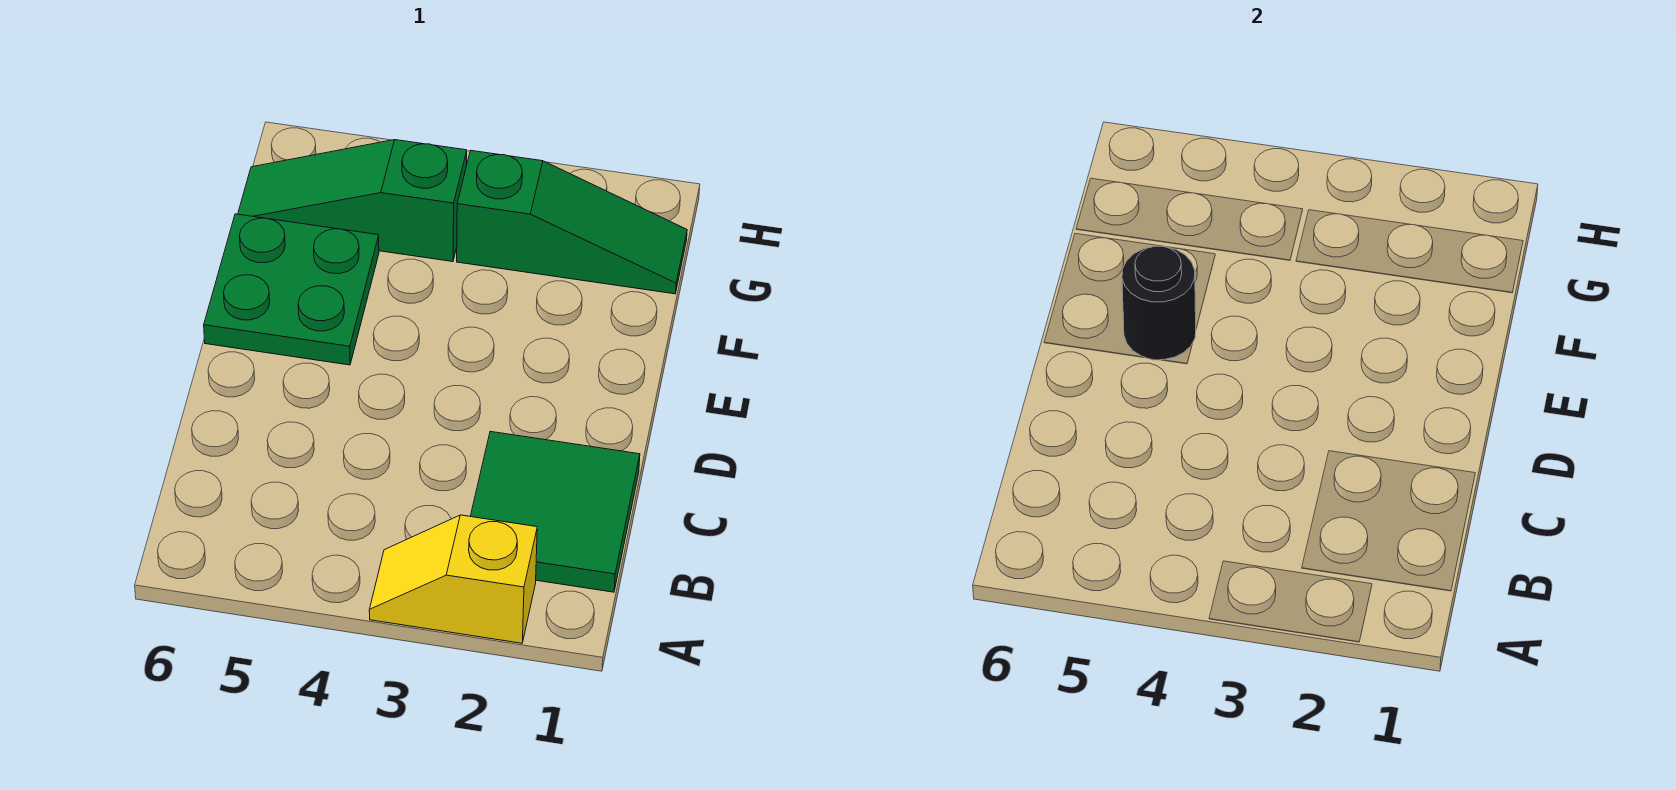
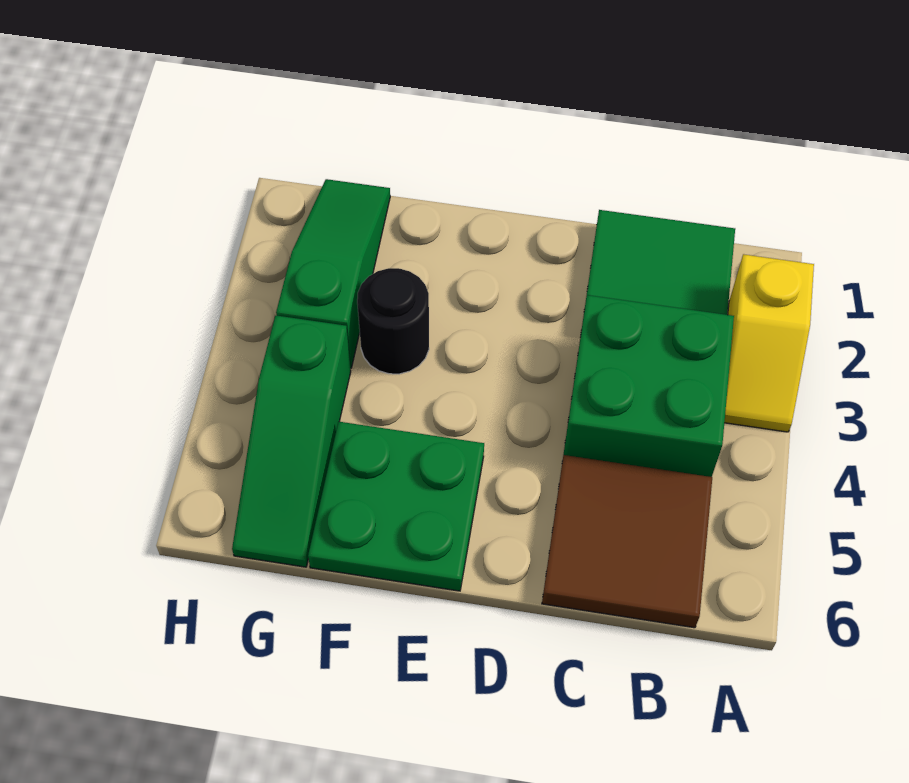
none -> green 2x2 brick [563,295,734,477]
none -> brown 2x2 tile [542,455,712,628]
black 1x1 round brick [1122,246,1196,360] -> black 1x1 round brick moved to [357,268,429,374]

